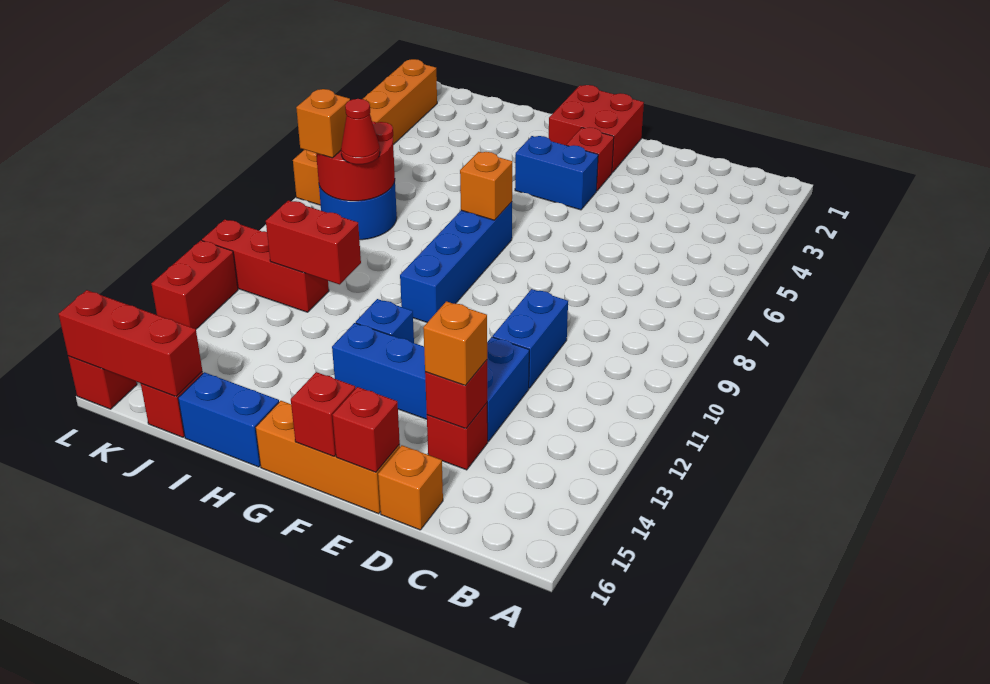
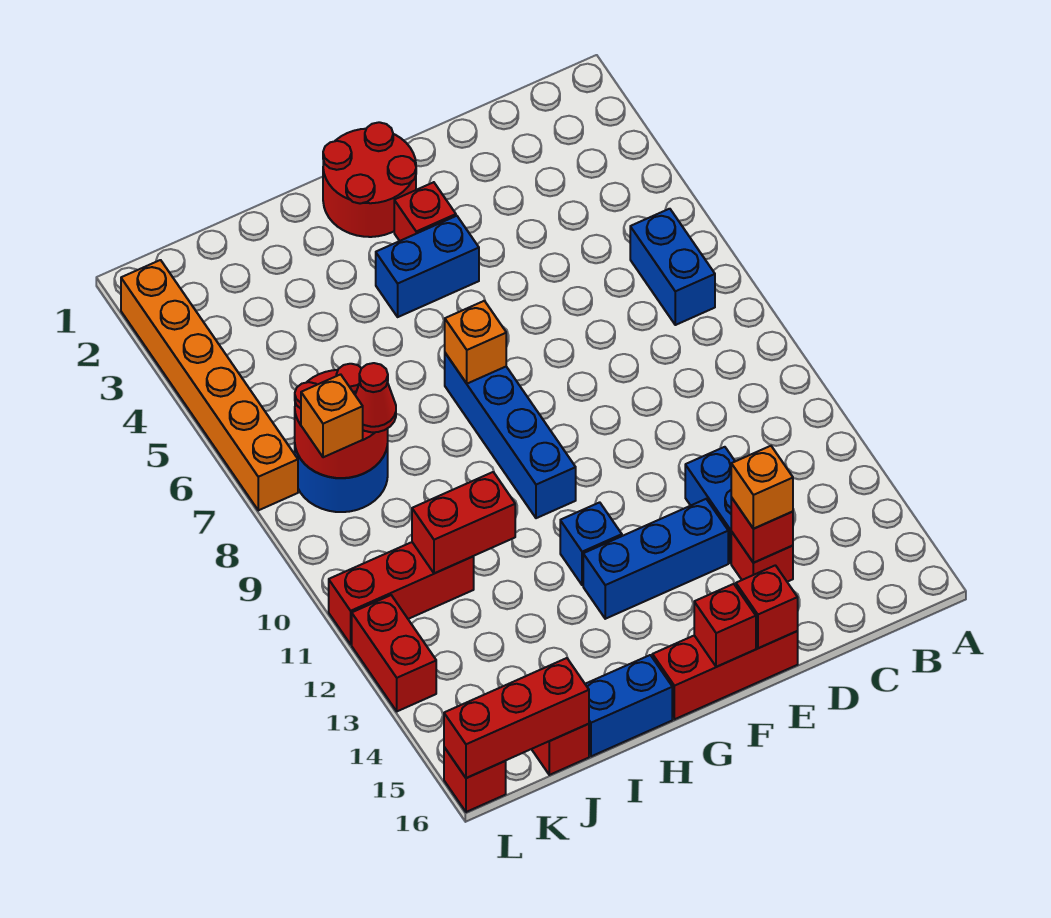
blue 1x2 brick [493,289,568,388] -> blue 1x2 brick moved to [630,209,715,325]
orange 1x1 brick [378,445,443,530] -> none
orange 1x3 brick [256,401,400,514] -> red 1x3 brick [652,631,798,719]
red 2x2 brick [549,85,644,173] -> red 2x2 round brick [323,122,416,237]

